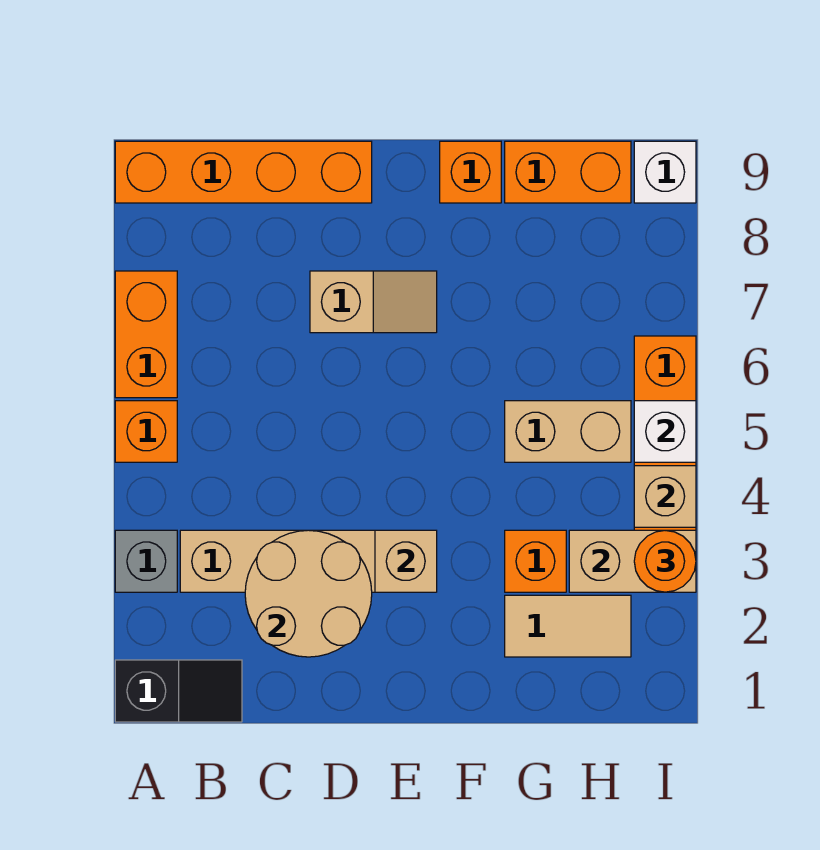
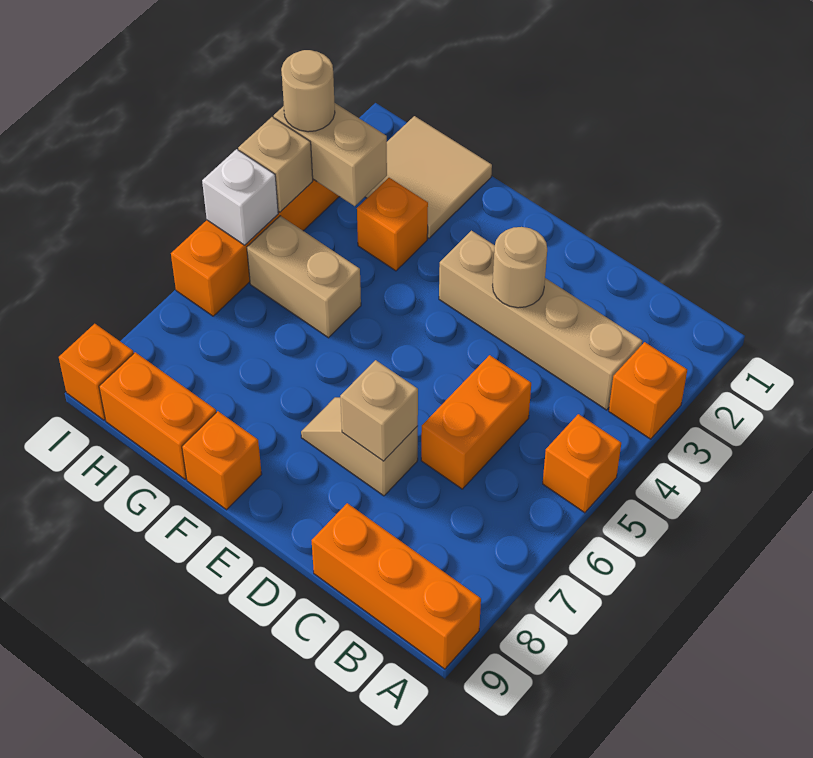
black 1x2 slope [115,660,242,722] -> none
grey 1x1 brick [115,530,177,592] -> orange 1x1 brick [609,342,687,439]
orange 1x2 brick [115,271,177,398] -> orange 1x2 brick moved to [421,355,531,489]
orange 1x4 brick [115,141,372,203] -> orange 1x3 brick [312,503,481,669]
tan 2x2 round brick [245,530,372,657] -> tan 1x1 round brick [493,227,547,308]
tan 1x1 brick [375,530,437,592] -> tan 1x1 brick moved to [340,360,418,461]
tan 1x2 tile [505,595,631,657] -> tan 2x2 tile [365,116,492,238]
orange 1x1 round brick [634,530,696,592] -> tan 1x1 round brick [281,50,335,132]
white 1x1 brick [634,141,696,203] -> orange 1x1 brick [59,324,134,420]

